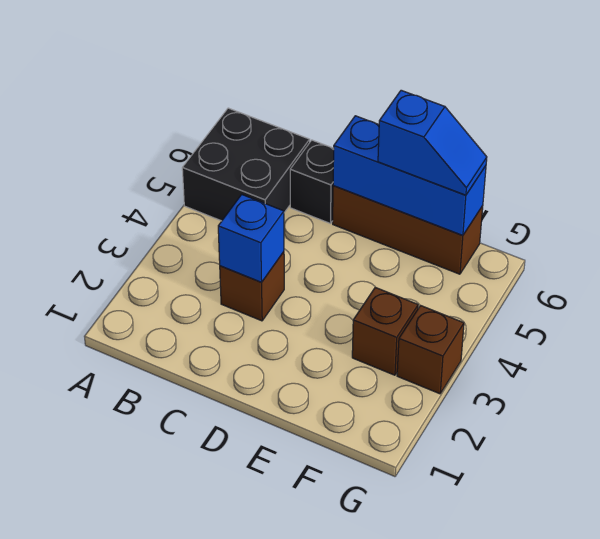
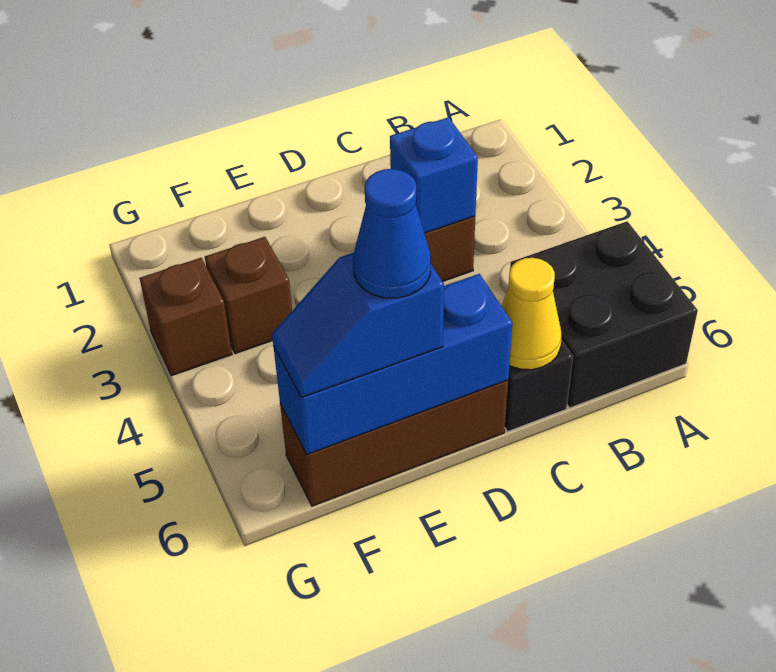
none -> yellow 1x1 cone [502,258,561,370]
none -> blue 1x1 cone [353,169,431,298]

